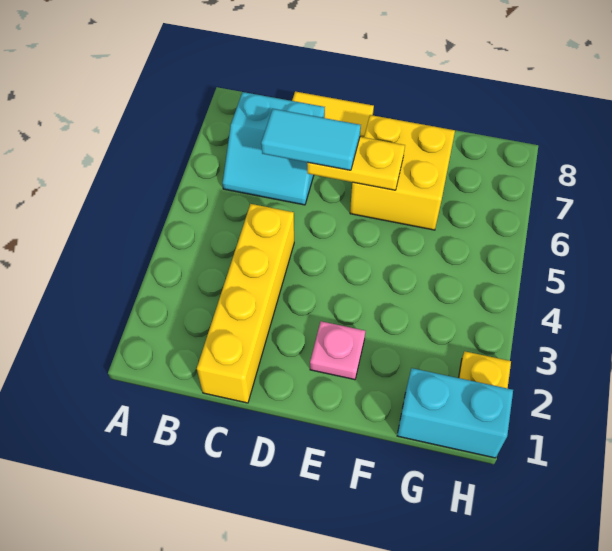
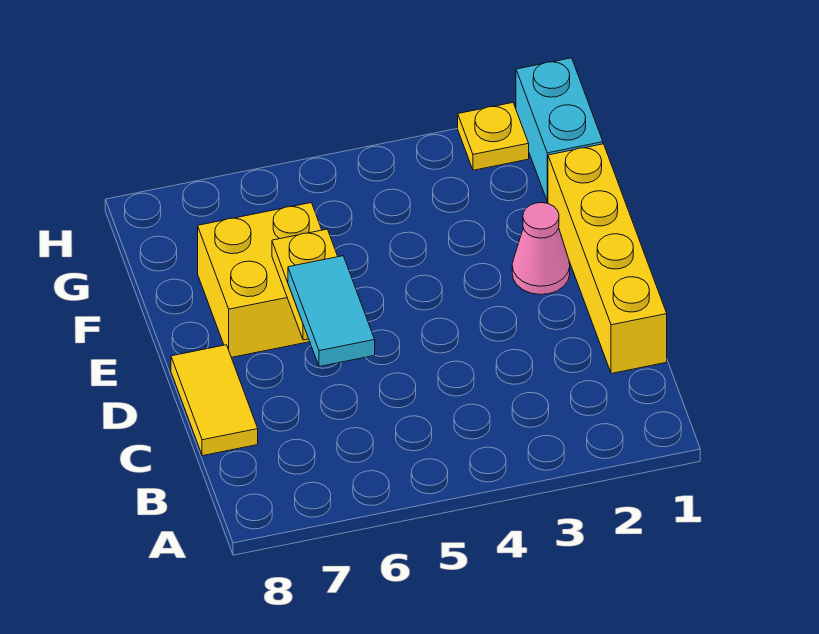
cyan 2x2 slope [223,92,325,205] -> none
yellow 1x4 brick [197,204,294,403] -> yellow 1x4 brick turned to [548,144,667,374]
pink 1x1 plate [310,321,365,380] -> pink 1x1 cone [512,203,570,295]

